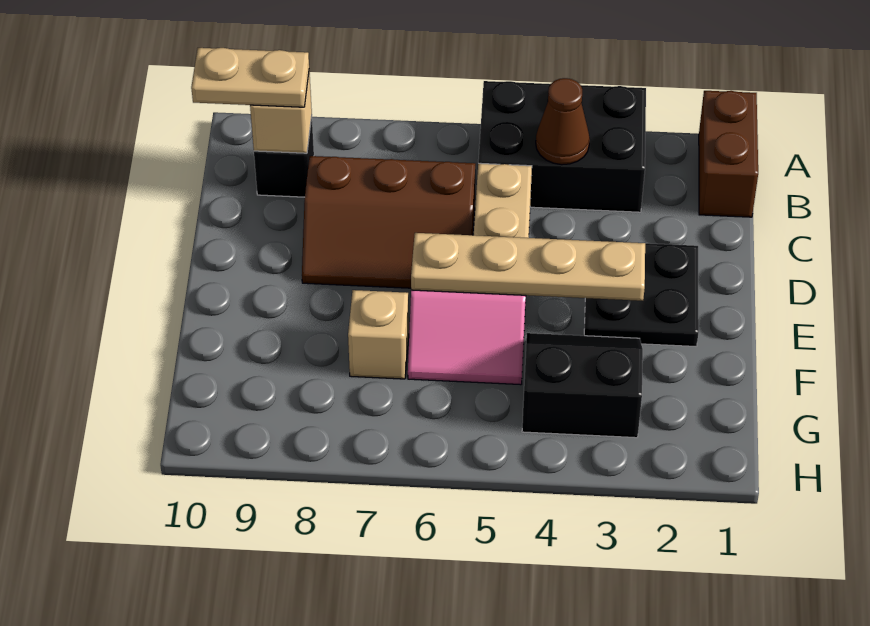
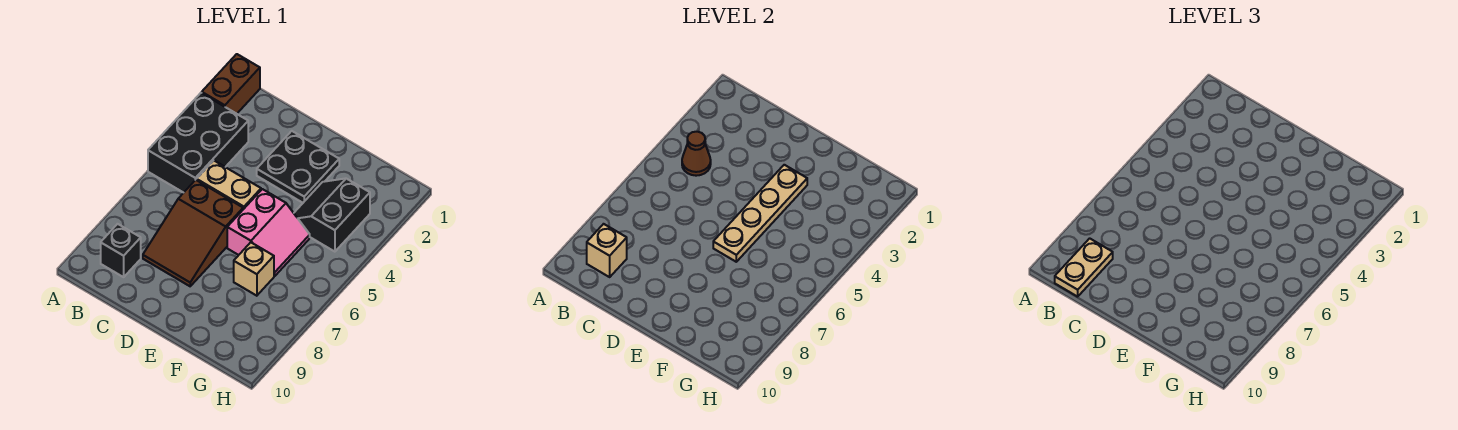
brown 1x2 brick [699,91,758,217] -> brown 1x2 brick turned to [202,54,260,114]
brown 2x3 slope [302,156,476,288] -> brown 2x3 slope turned to [143,180,243,286]

